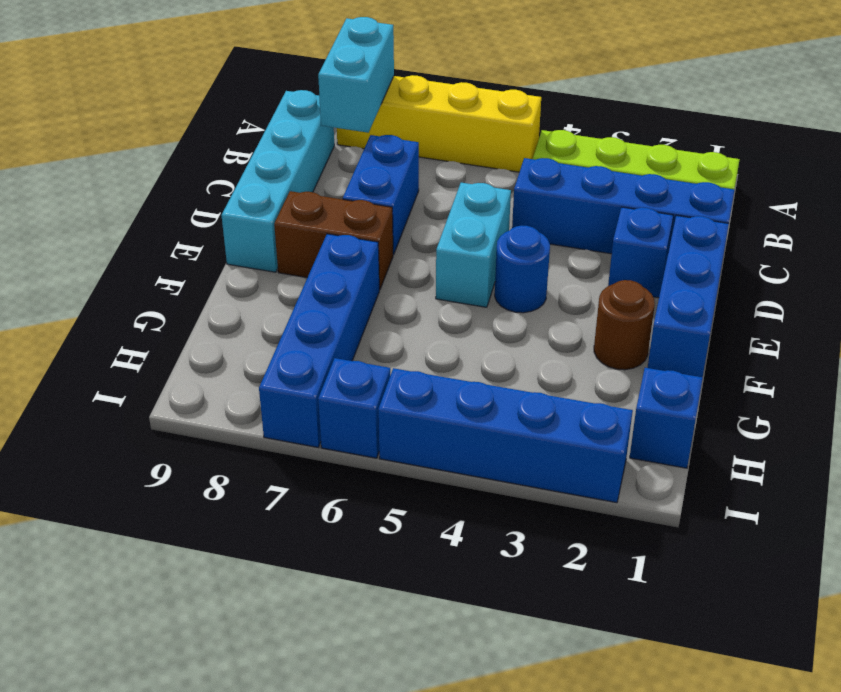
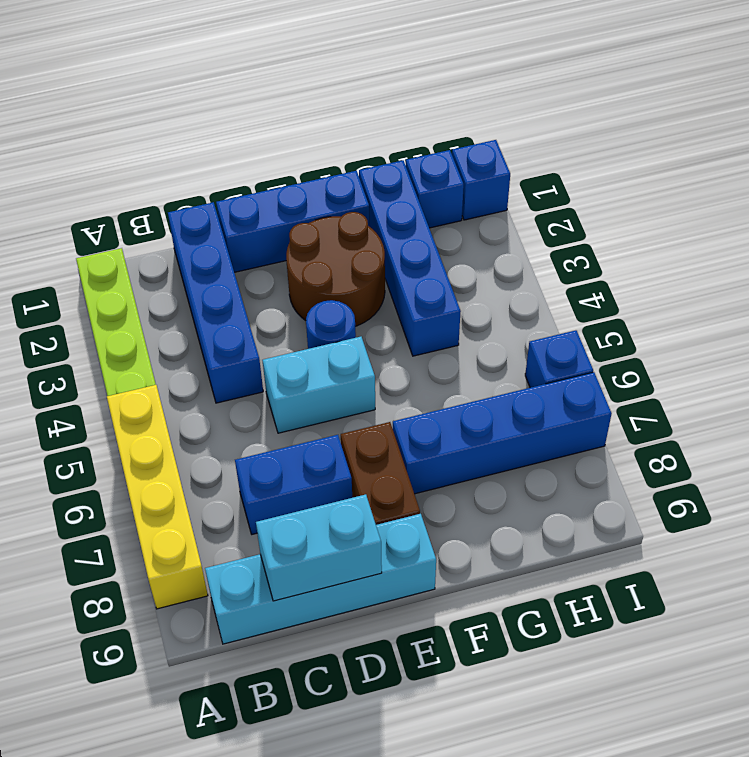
cyan 1x2 brick [318,17,394,133] -> cyan 1x2 brick moved to [256,494,382,601]
blue 1x1 brick [608,207,673,298] -> blue 1x1 brick moved to [452,140,510,220]
brown 1x1 round brick [594,280,655,370] -> brown 2x2 round brick [286,212,385,326]
blue 1x4 brick [378,368,633,503] -> blue 1x4 brick moved to [359,160,461,356]

